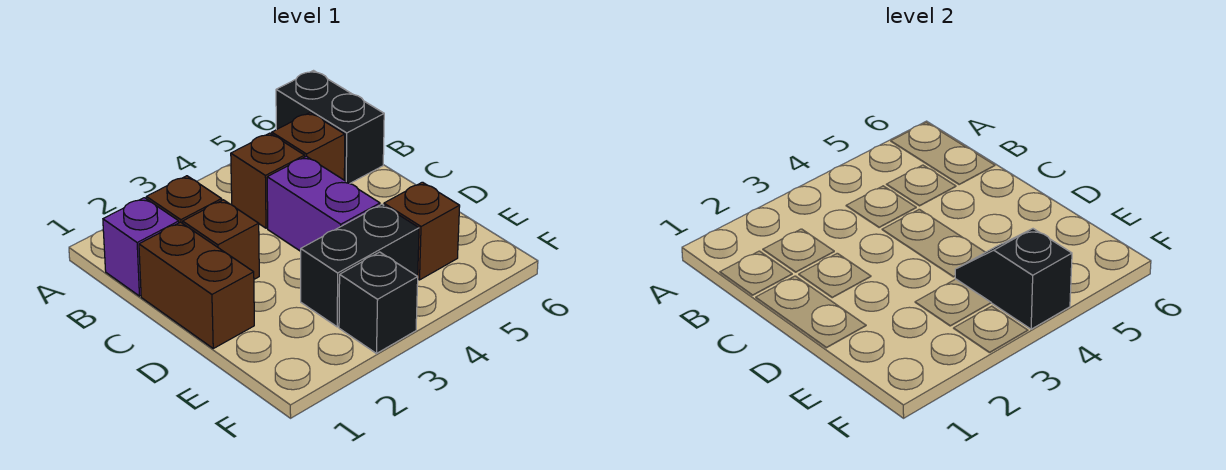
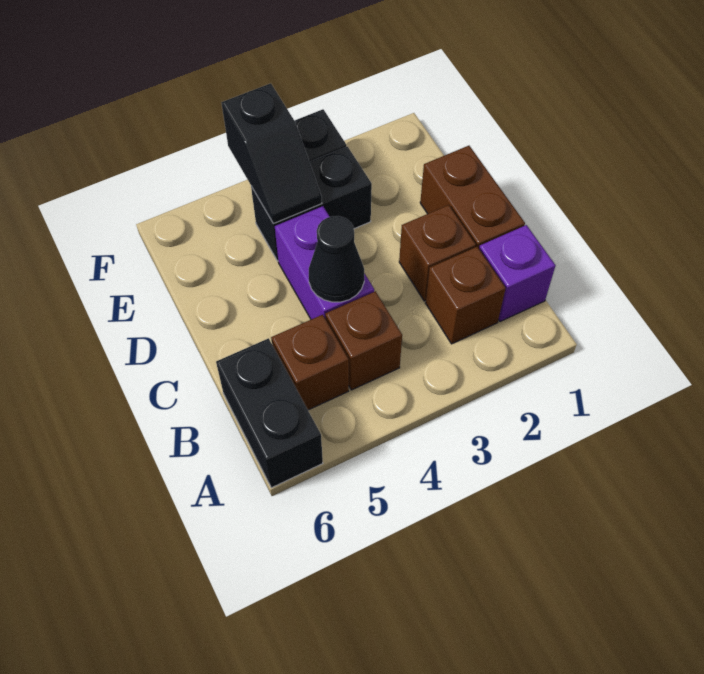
none -> black 1x1 cone [309,216,364,302]
brown 1x1 brick [384,182,460,280] -> none

